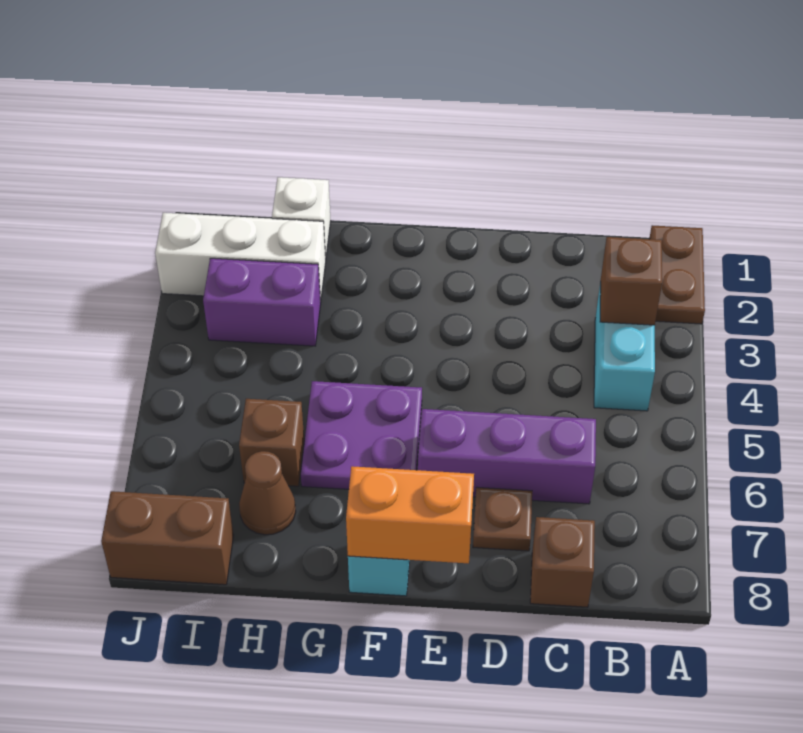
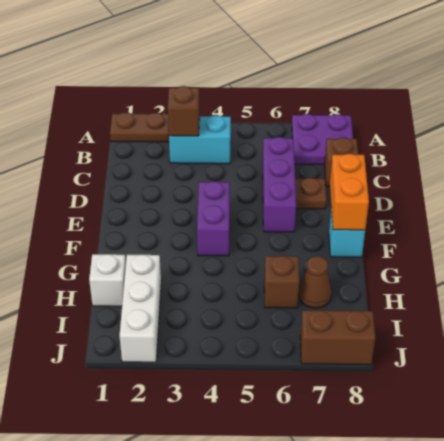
purple 2x2 plate [301,381,422,489] -> purple 2x2 plate moved to [292,114,353,164]
purple 1x2 brick [203,258,321,346] -> purple 1x2 brick moved to [197,181,230,256]
brown 1x2 brick [101,491,234,585] -> brown 1x2 brick turned to [300,310,375,365]

